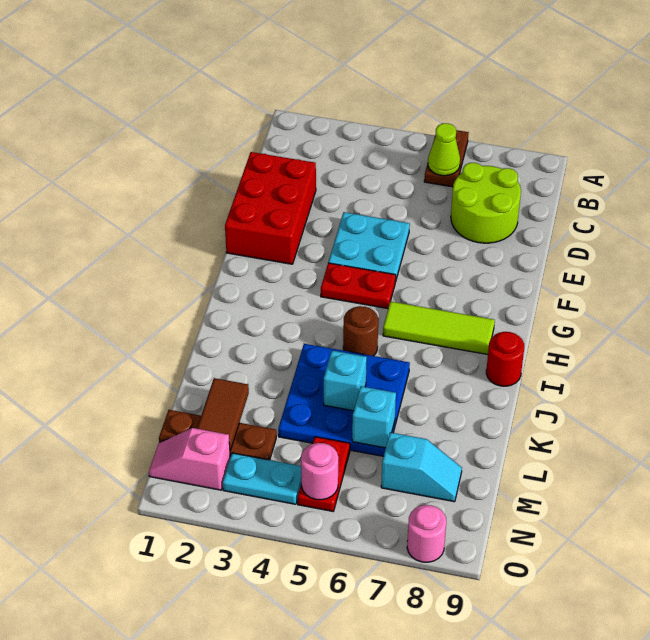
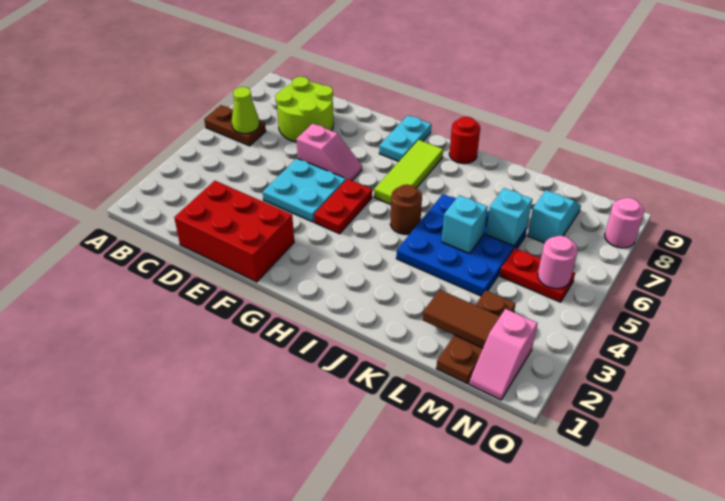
none -> pink 1x2 slope [297,124,362,181]
cyan 1x2 plate [223,453,301,504] -> cyan 1x2 plate moved to [379,115,431,161]

